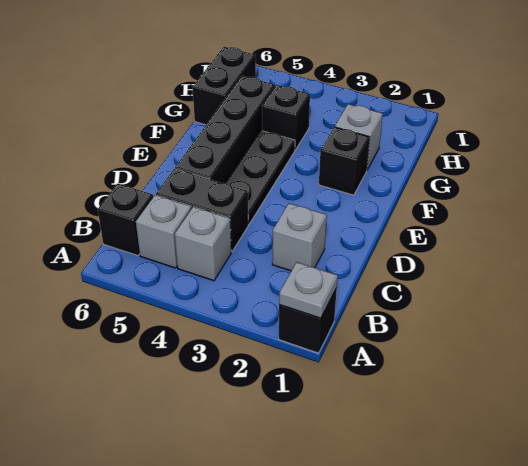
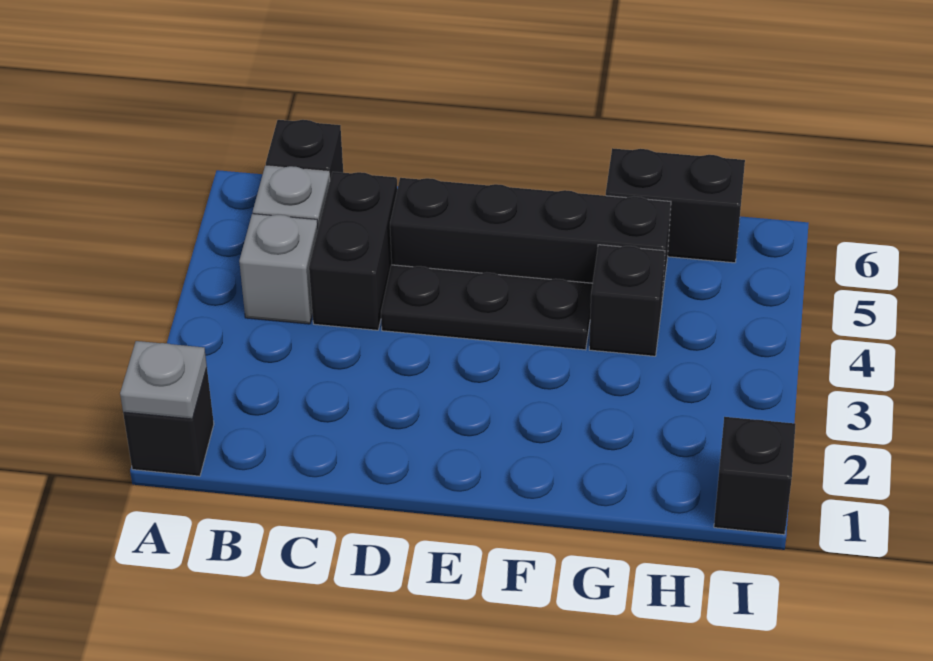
grey 1x1 brick [272,203,327,271] -> none
black 1x1 brick [319,127,370,195] -> black 1x1 brick moved to [714,417,796,535]
grey 1x1 brick [335,104,383,170] -> none

